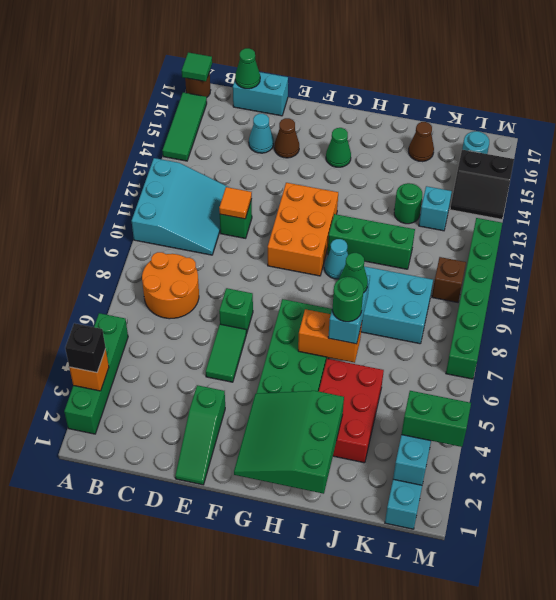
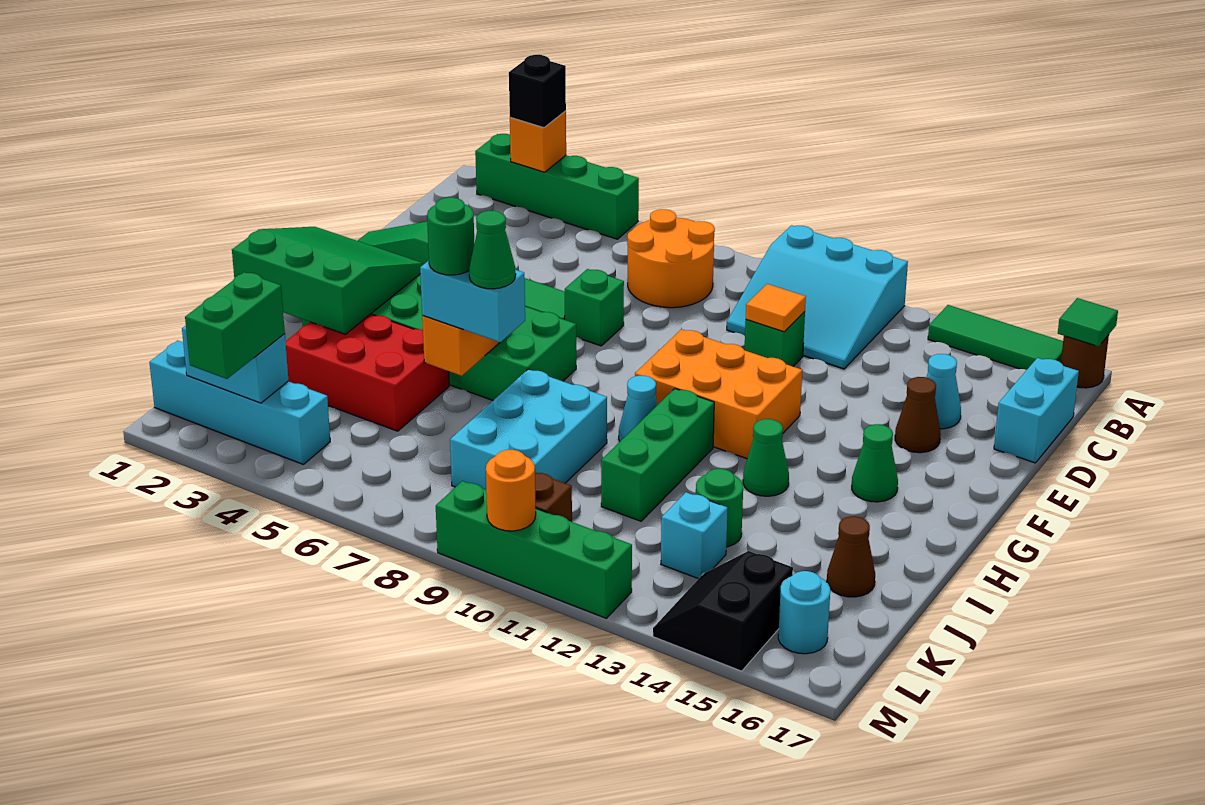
green 1x1 cone [235,48,260,89] -> green 1x1 cone moved to [743,419,789,496]
green 1x6 brick [446,218,502,379] -> green 1x4 brick [436,481,632,618]
none -> orange 1x1 round brick [486,450,536,531]

